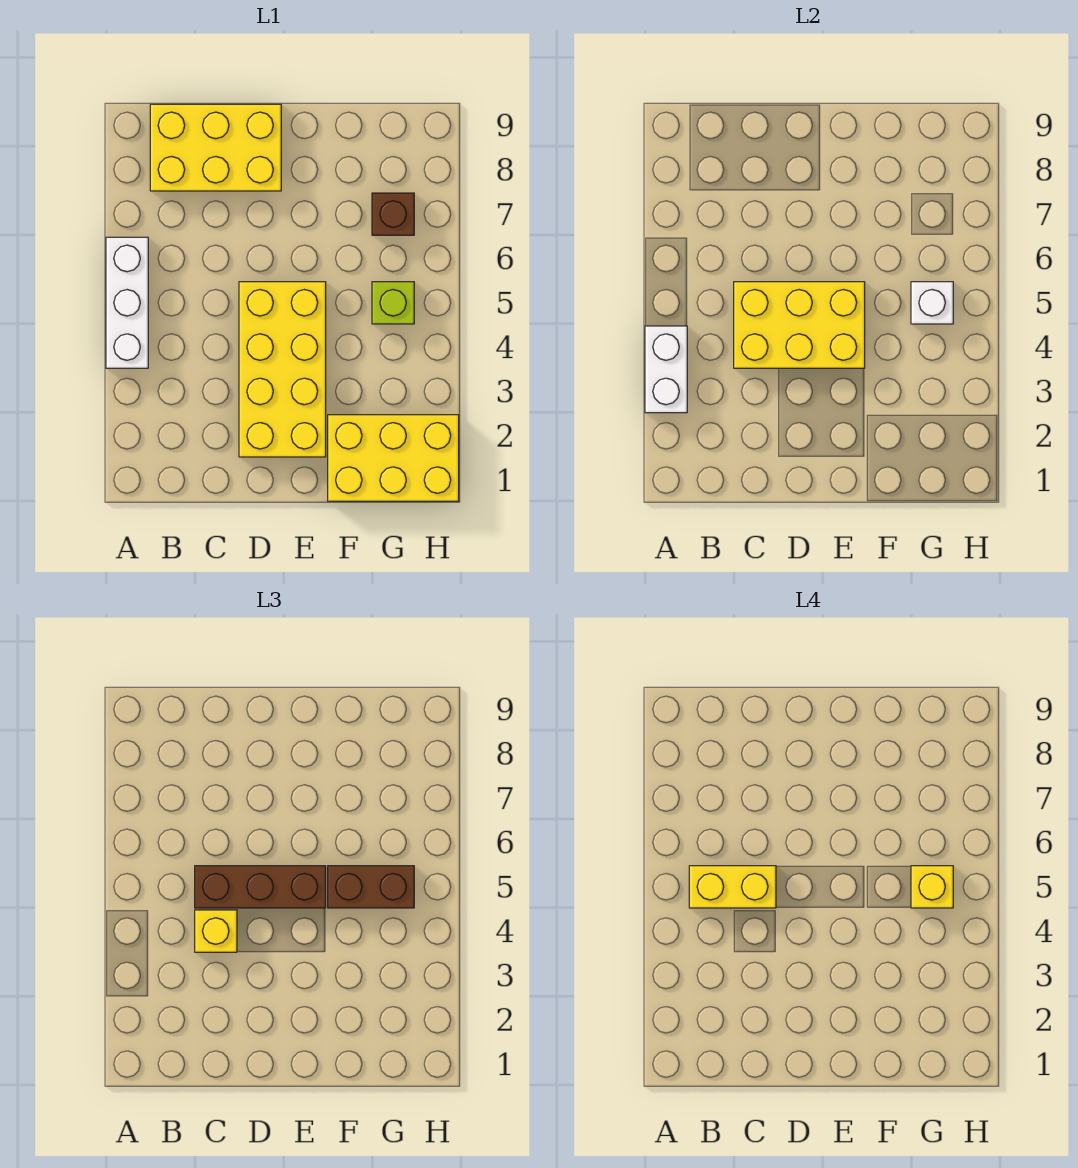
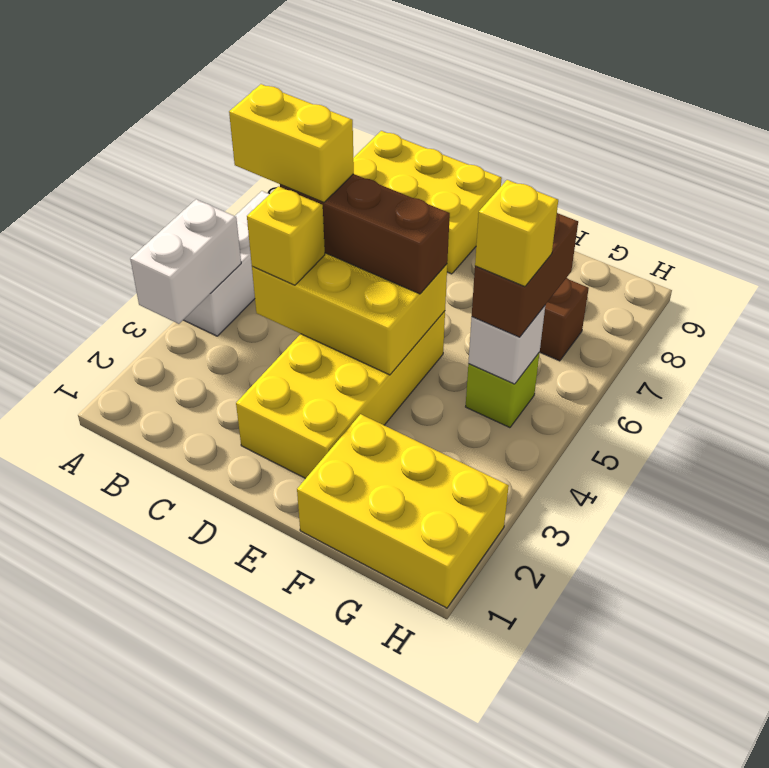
brown 1x2 brick [328,866,414,908] -> brown 1x2 brick turned to [472,213,578,337]

